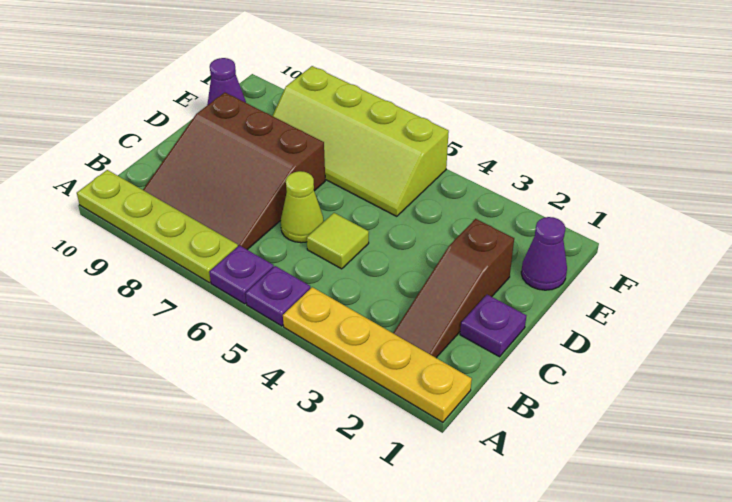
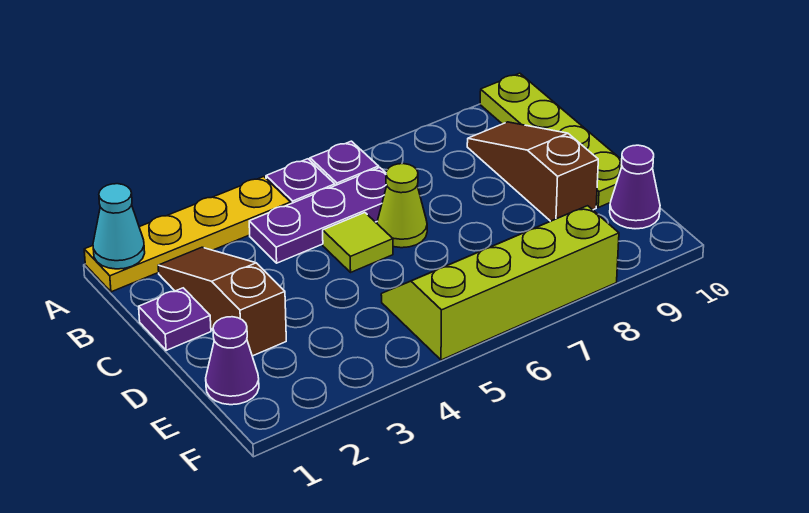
none -> cyan 1x1 cone [93,184,145,269]
lime 1x4 plate [77,170,238,283] -> lime 1x4 plate turned to [480,73,622,207]
none -> purple 1x3 plate [249,168,387,263]
brown 3x3 slope [143,93,325,250] -> brown 1x3 slope [467,122,598,221]

